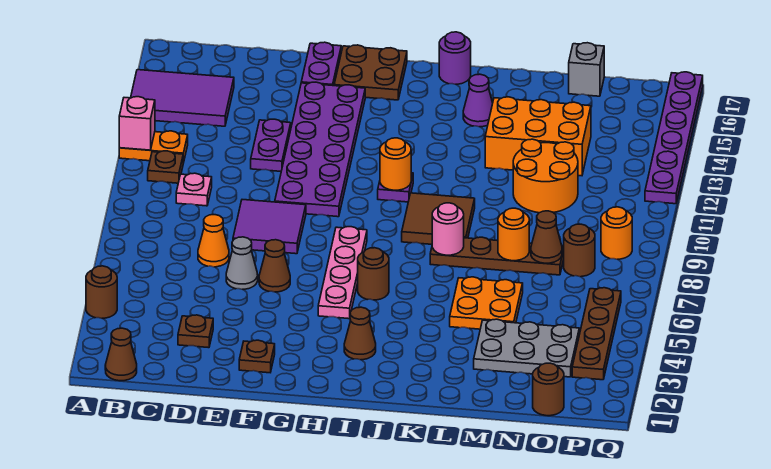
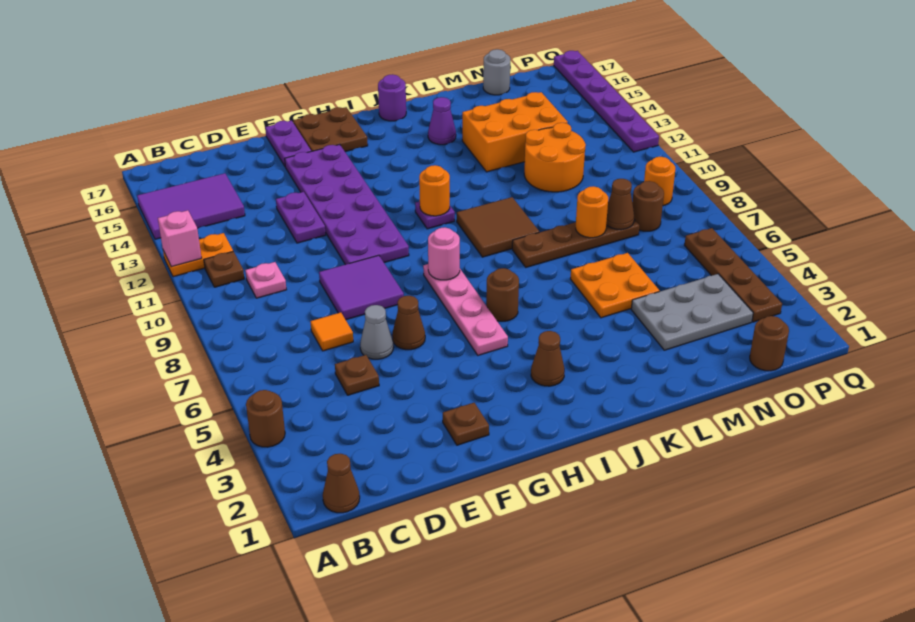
brown 1x1 plate [178,315,213,348] -> brown 1x1 plate moved to [335,355,379,395]
orange 1x1 cone [198,215,229,267] -> orange 1x1 tile [311,312,353,351]
pink 1x1 round brick [432,203,464,255] -> pink 1x1 round brick moved to [428,227,460,280]
grey 1x1 brick [569,43,604,96] -> grey 1x1 round brick [483,49,510,95]

